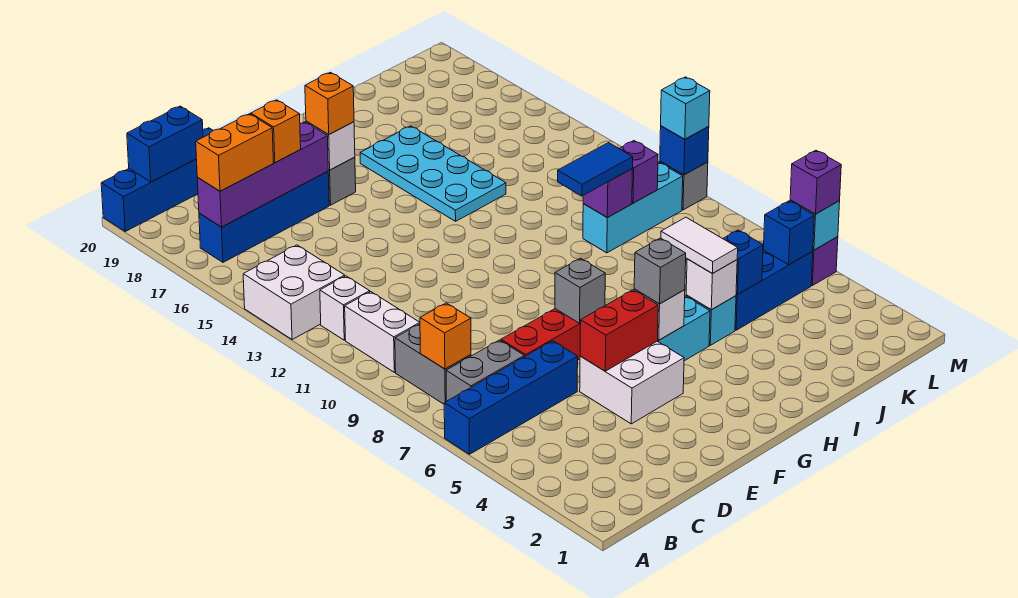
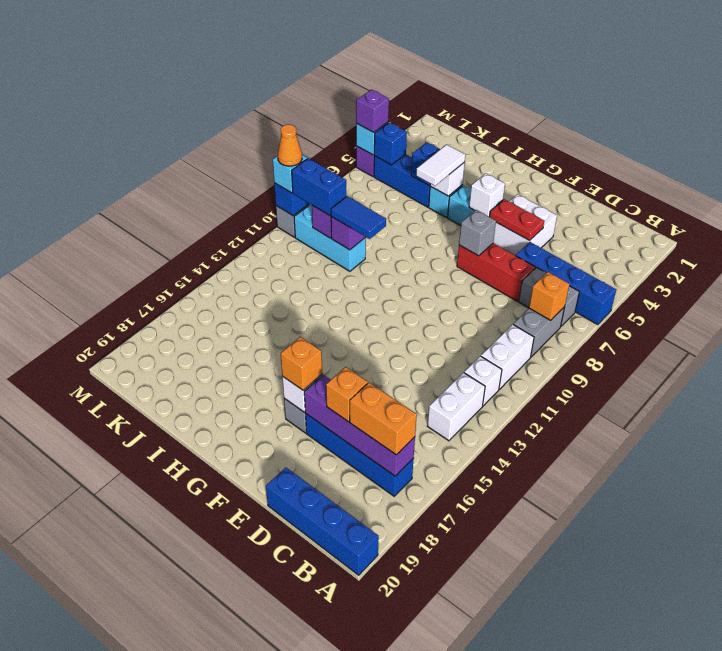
white 2x2 brick [243,245,345,340] -> white 1x2 brick [428,373,485,441]
blue 1x2 brick [127,106,203,182] -> blue 1x2 brick moved to [292,158,346,215]
red 1x2 brick [580,290,658,371] -> red 1x2 plate [489,199,544,240]
grey 1x1 brick [634,238,686,304] -> none
cyan 2x4 plate [360,126,506,221] -> none
none -> orange 1x1 cone [278,125,302,166]

